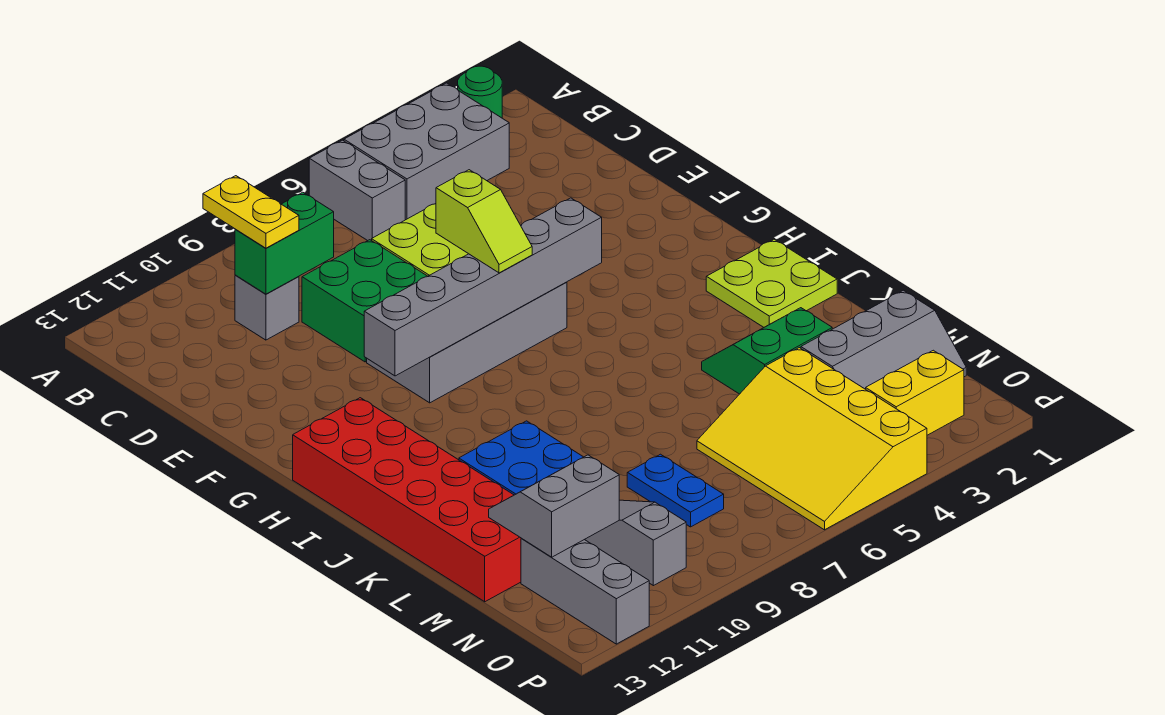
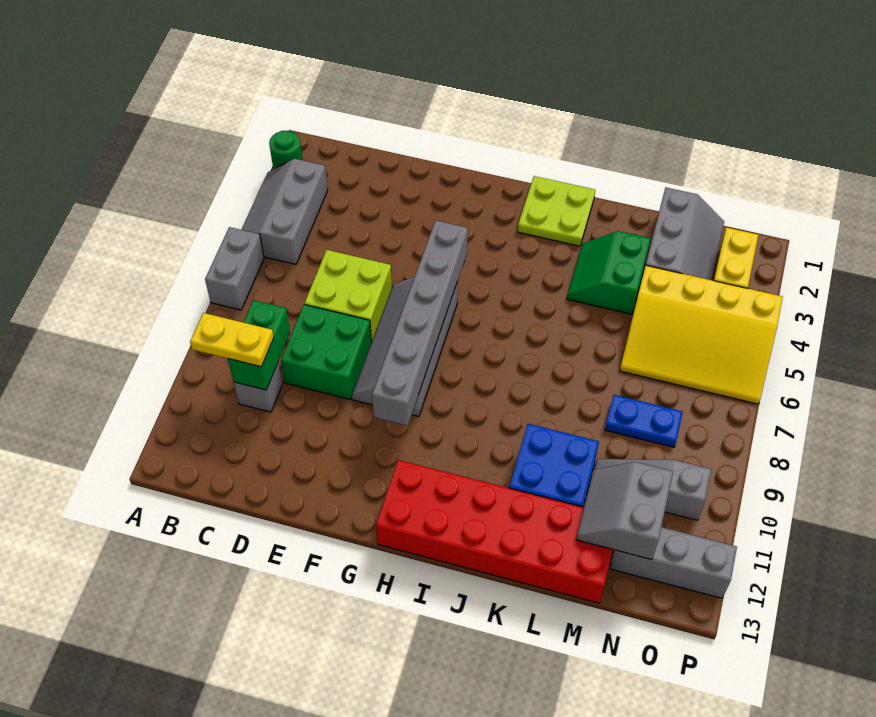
grey 2x3 brick [344,83,509,220] -> grey 2x3 slope [241,159,328,264]
grey 1x2 brick [309,140,405,241] -> grey 1x2 brick turned to [205,227,264,310]
lime 1x2 slope [436,170,532,273] -> none

